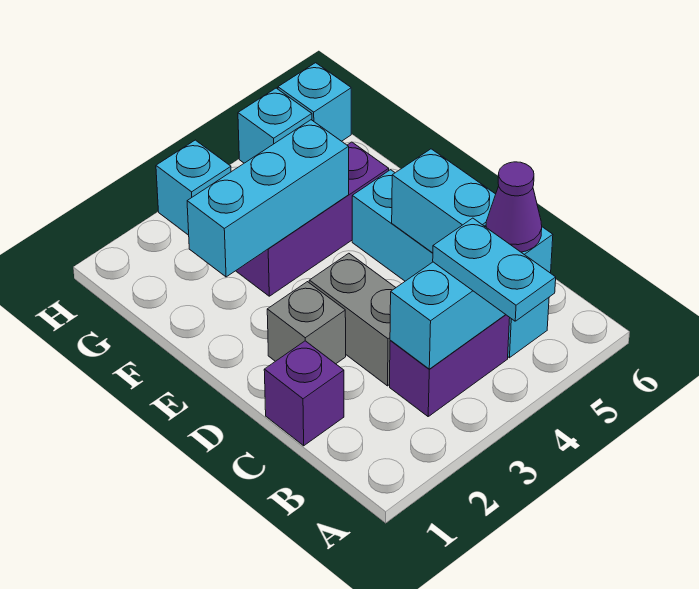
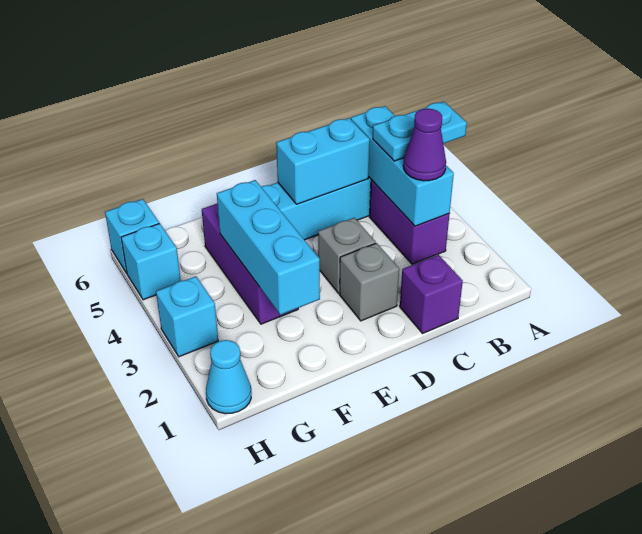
purple 1x1 cone [486,162,542,252] -> purple 1x1 cone moved to [403,109,446,181]
grey 1x2 brick [309,253,396,386] -> grey 1x1 brick [318,218,376,293]
none -> cyan 1x1 cone [206,340,251,414]

